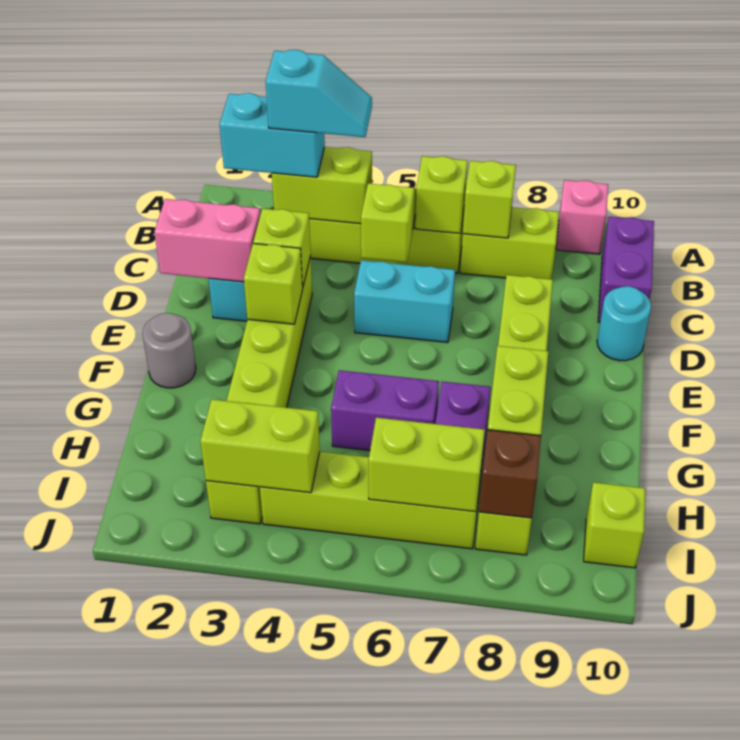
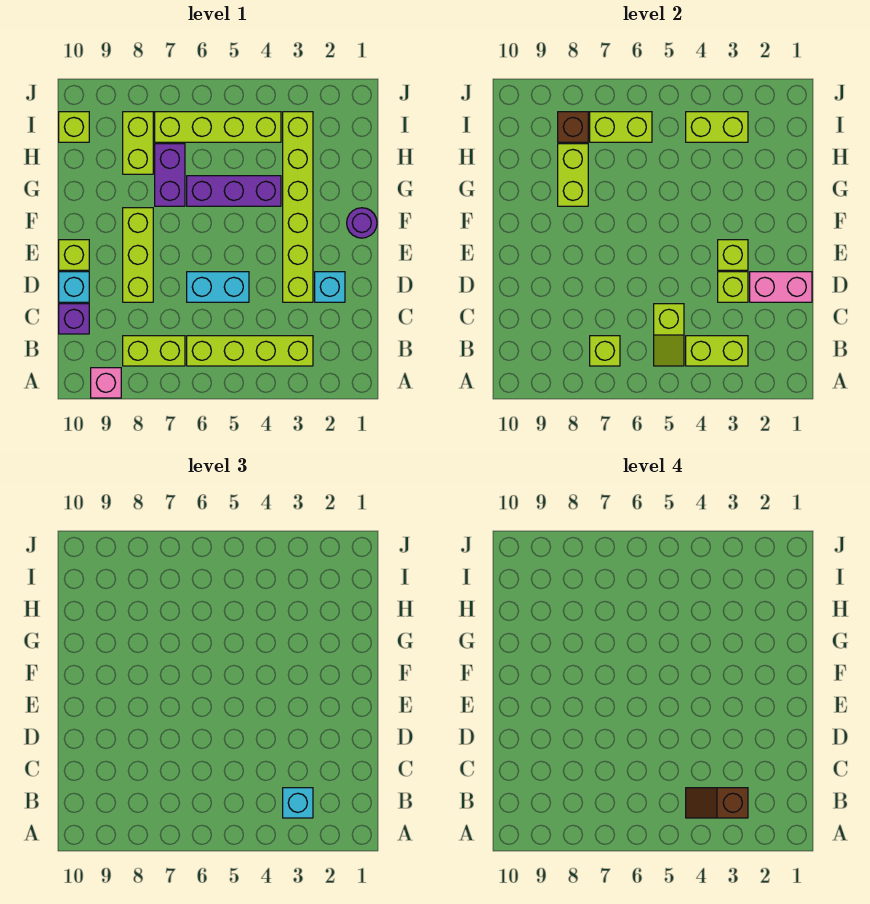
cyan 1x2 brick [220,93,325,177] -> cyan 1x1 brick [283,788,313,818]
cyan 1x2 slope [266,50,372,137] -> brown 1x2 slope [686,788,748,818]
lime 1x1 brick [415,156,468,233] -> lime 1x1 brick moved to [59,240,89,270]
purple 1x2 brick [598,217,654,322] -> purple 1x1 brick [59,304,89,334]
cyan 1x1 round brick [597,286,651,361] -> cyan 1x1 brick [59,272,89,302]
grey 1x1 round brick [143,313,196,388] -> purple 1x1 round brick [347,208,377,238]
purple 1x2 brick [331,370,439,451] -> purple 1x3 brick [187,176,281,206]

